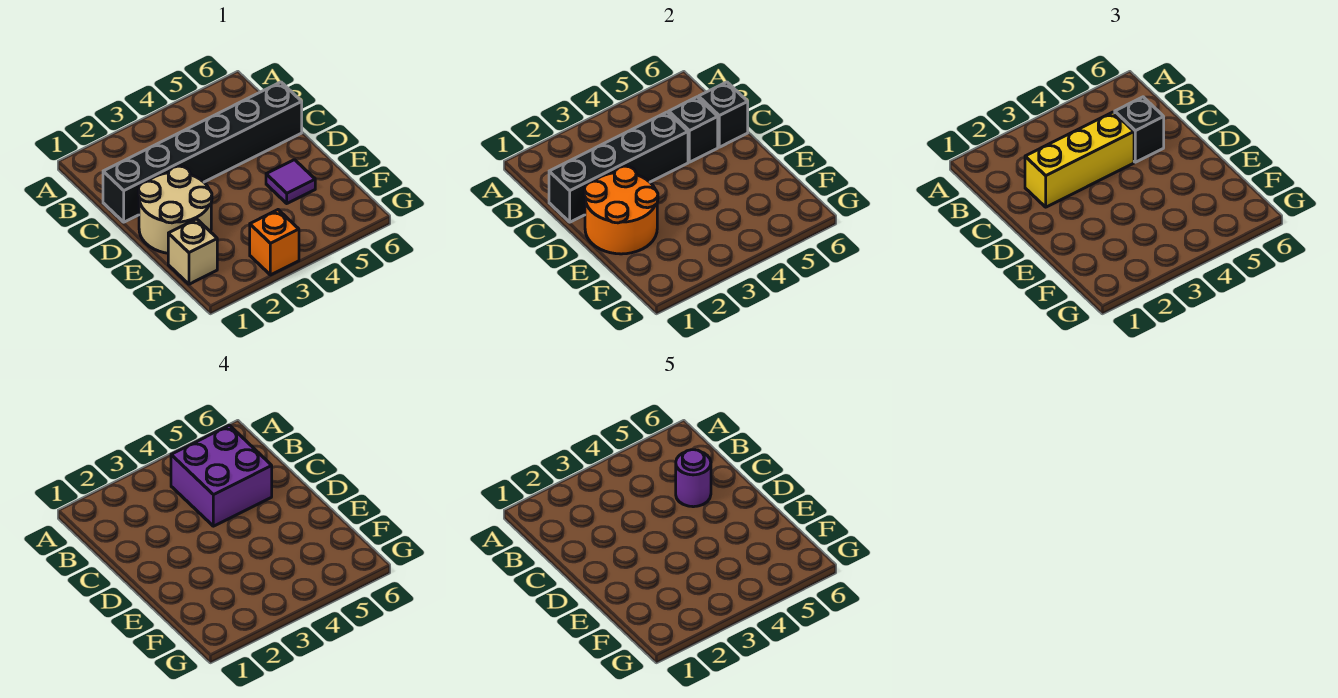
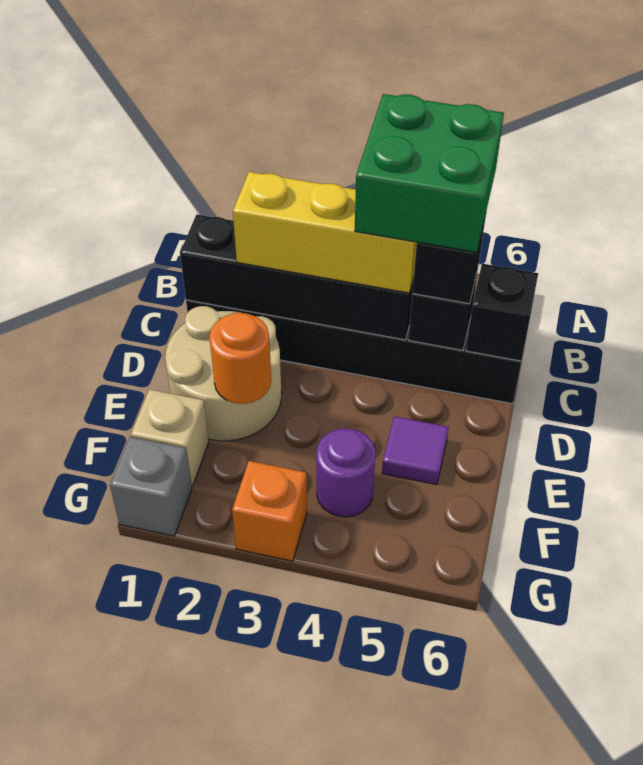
purple 2x2 brick [171,425,272,526] -> green 2x2 brick [355,94,504,252]
purple 1x1 round brick [676,450,711,507] -> purple 1x1 round brick moved to [316,428,376,517]
orange 2x2 round brick [584,166,658,254] -> orange 1x1 round brick [209,313,271,404]
none -> grey 1x1 brick [110,437,192,536]

